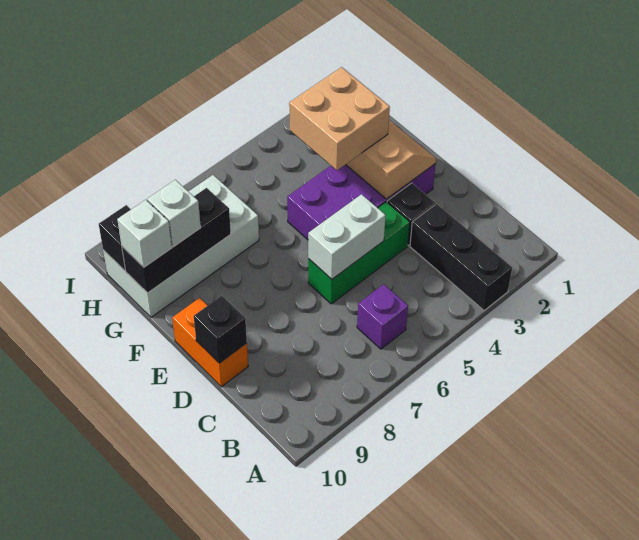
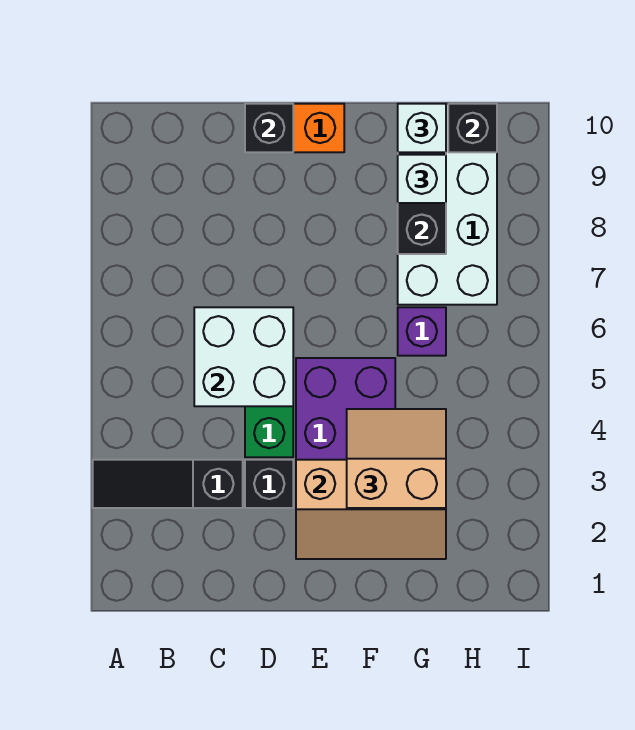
black 1x3 brick [410,204,512,311] -> black 1x3 slope [93,460,243,508]
purple 1x1 brick [357,284,408,349] -> purple 1x1 brick moved to [398,307,446,356]
white 1x2 brick [308,194,386,279] -> white 2x2 brick [194,307,293,406]
tan 2x2 brick [289,67,390,170] -> tan 2x2 slope [347,409,446,508]

